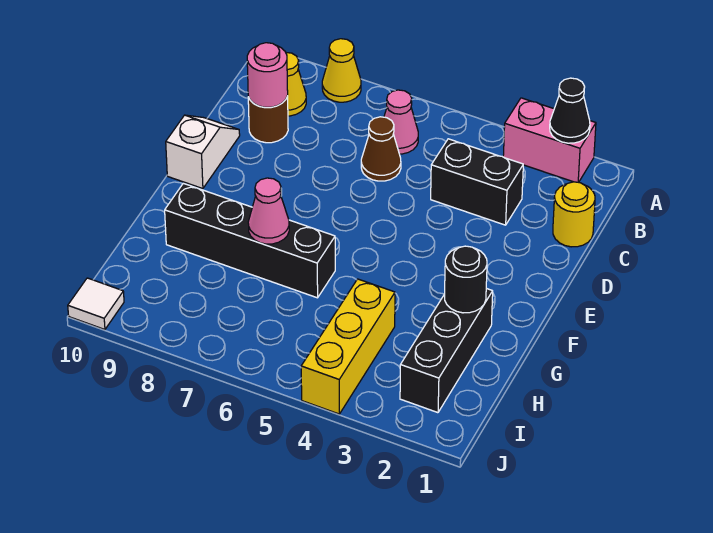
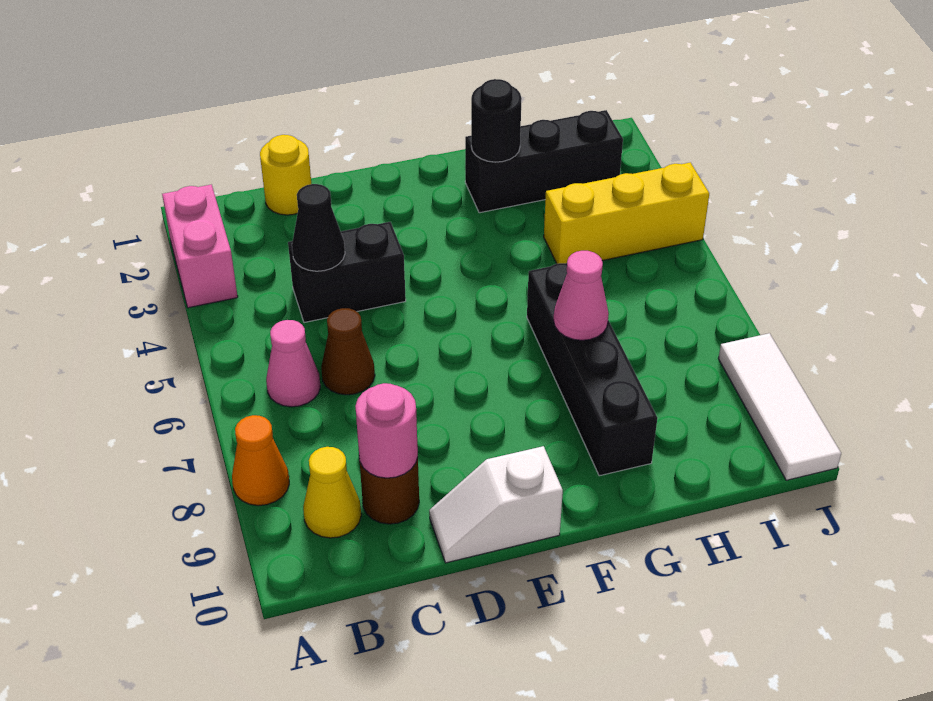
black 1x1 cone [550,78,590,143] -> black 1x1 cone moved to [292,184,345,271]
yellow 1x1 cone [322,39,361,102] -> orange 1x1 cone [232,415,289,506]
black 1x2 brick [431,139,523,225] -> black 1x2 brick turned to [288,222,406,323]
white 1x1 tile [68,278,124,330] -> white 1x3 tile [718,333,841,480]

